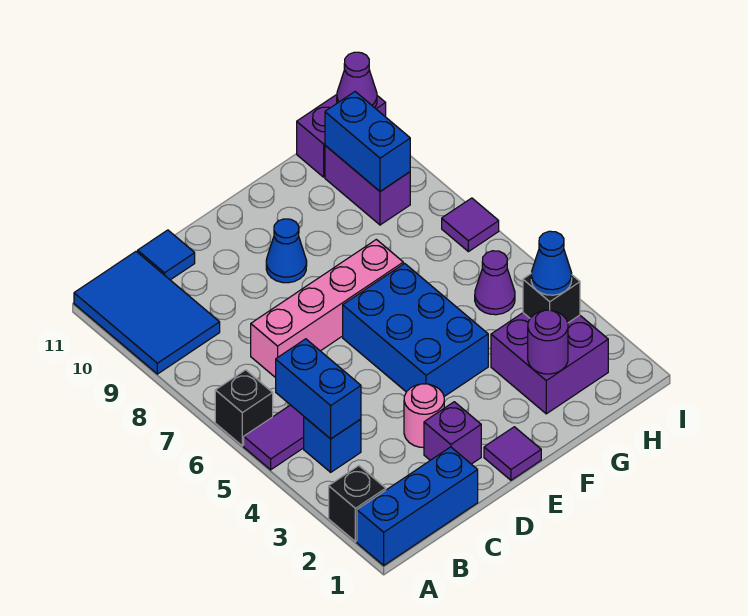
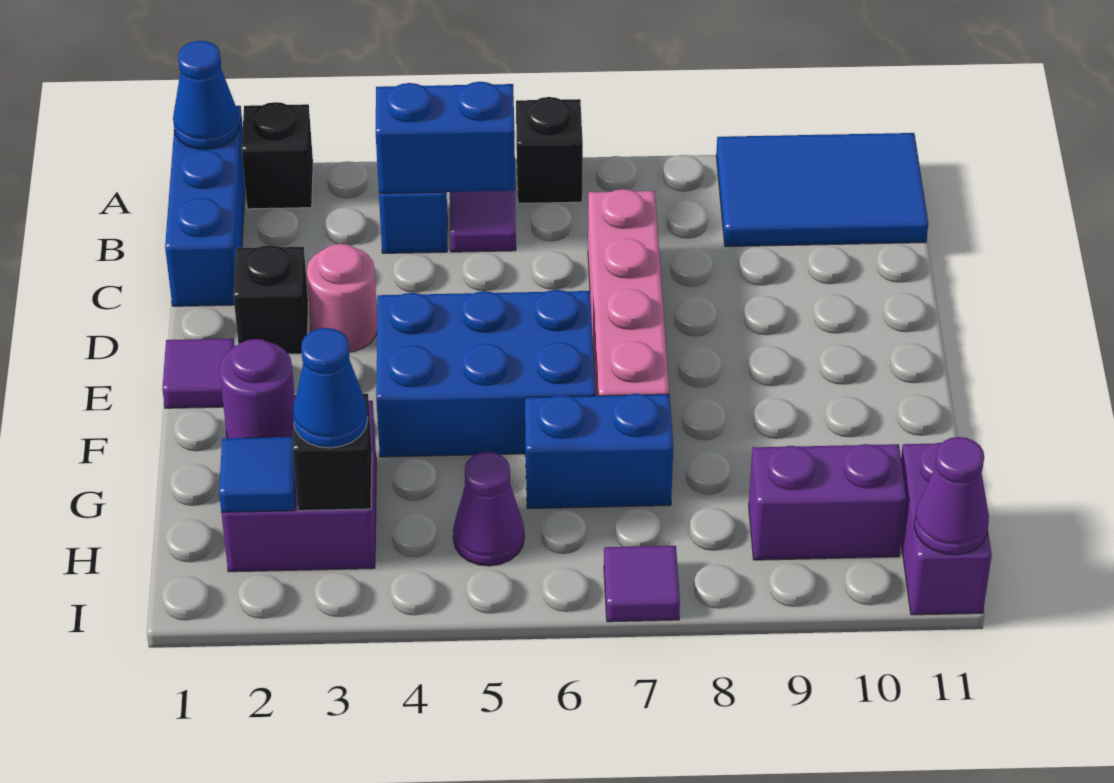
blue 1x1 tile [138,230,195,280] -> blue 1x1 tile moved to [219,437,295,512]
purple 1x1 brick [424,402,481,464] -> black 1x1 brick [233,245,308,354]
blue 1x1 cone [266,219,307,283] -> blue 1x1 cone moved to [173,41,239,149]
blue 1x2 brick [325,92,410,191] -> blue 1x2 brick moved to [525,394,673,509]

